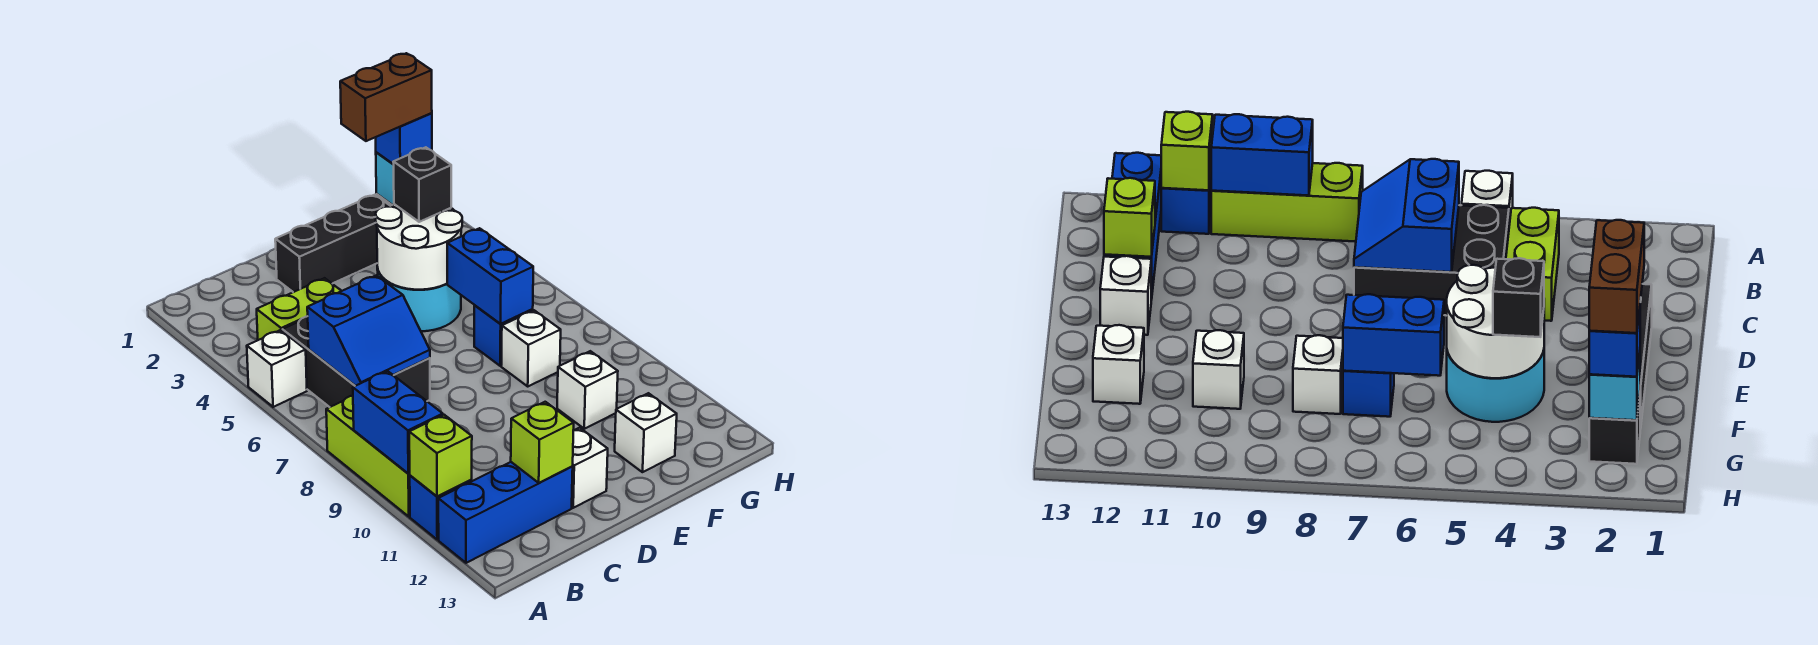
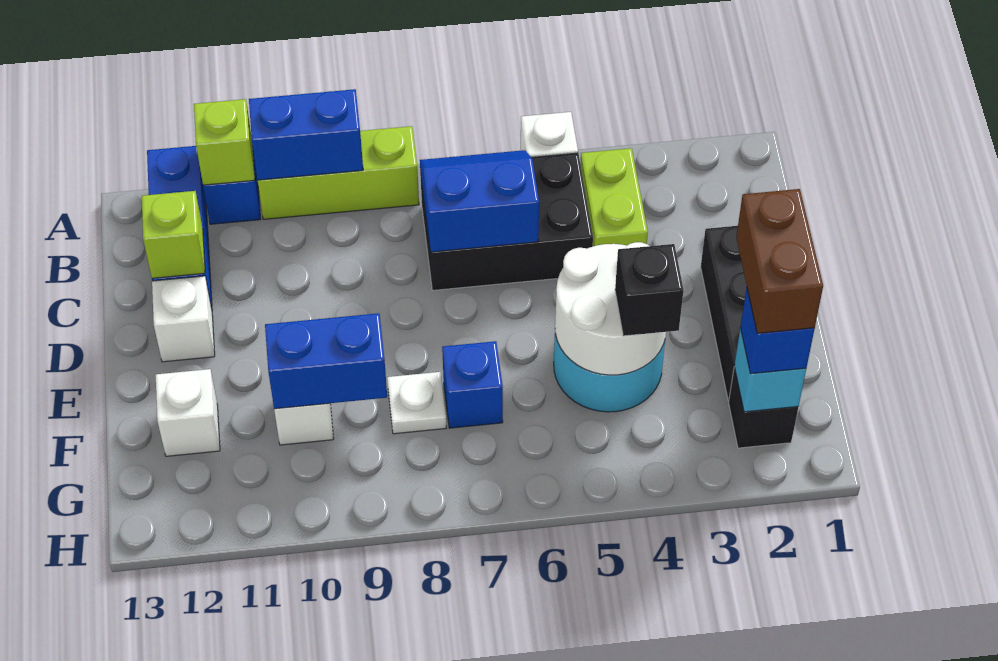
blue 2x2 slope [307,275,430,386] -> blue 2x2 slope turned to [420,150,539,252]
blue 1x2 brick [447,228,533,324] -> blue 1x2 brick moved to [265,313,387,409]
white 1x1 brick [501,310,561,386] -> white 1x1 plate [387,372,446,434]

